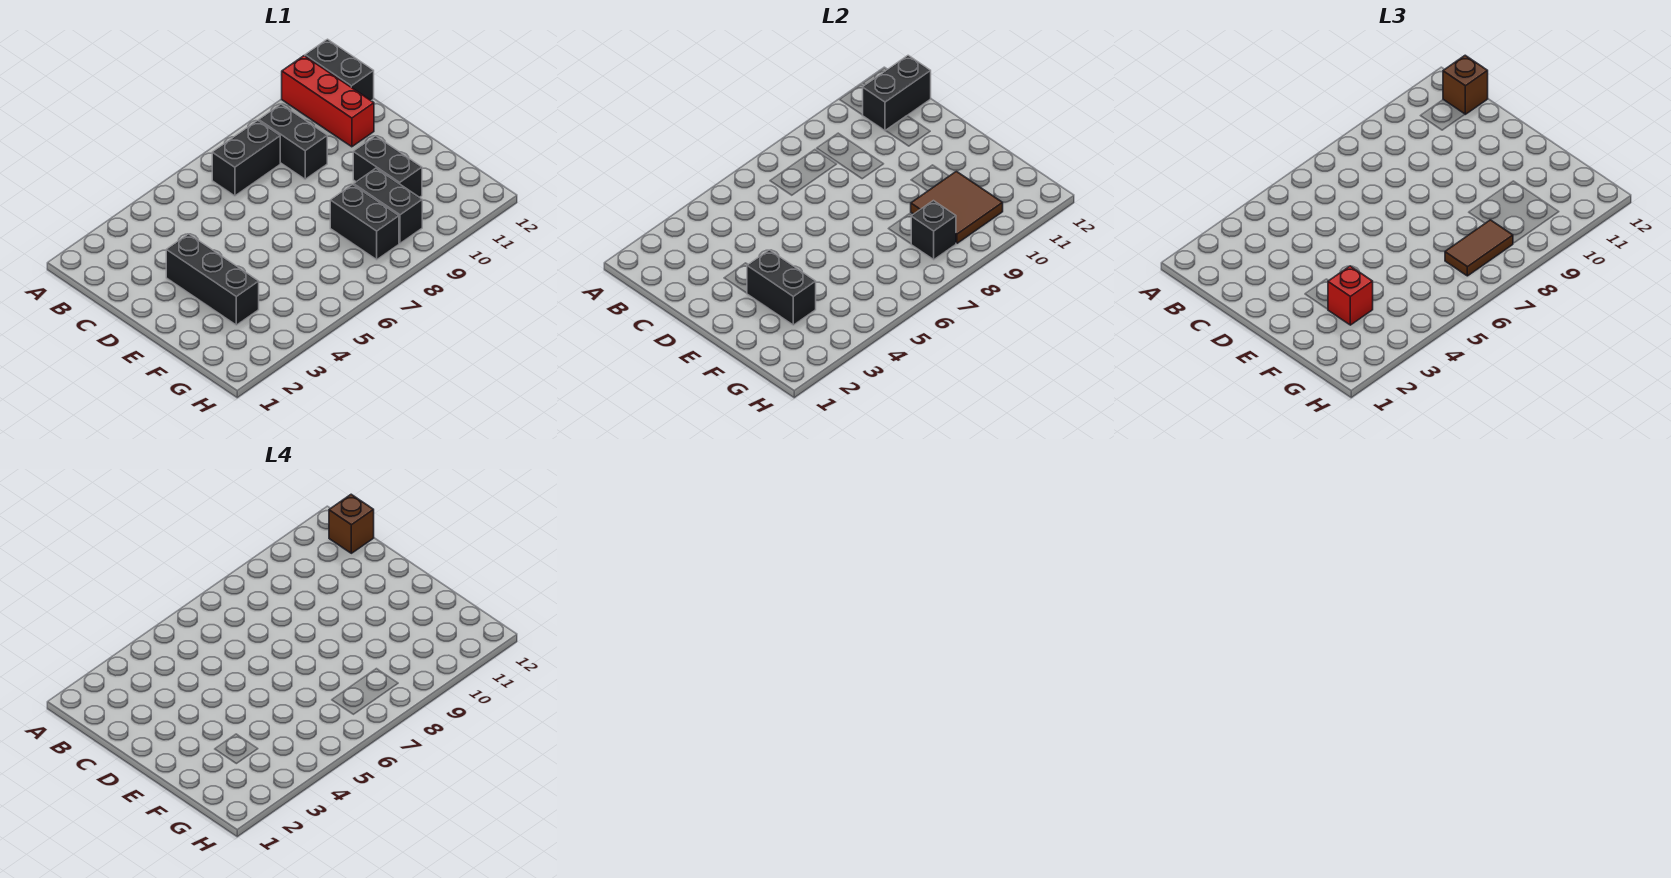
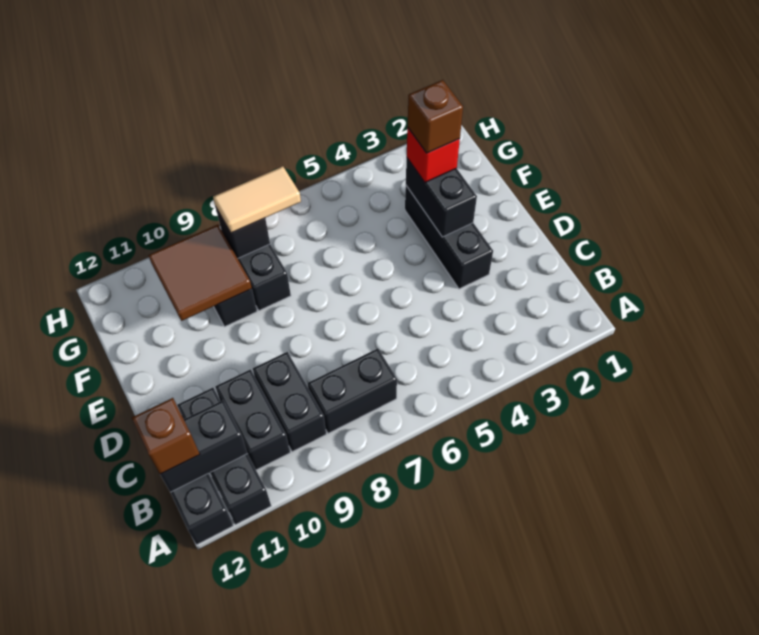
red 1x3 brick [282,56,374,147] -> black 1x3 brick [177,388,271,525]
brown 1x1 brick [329,494,374,553] -> brown 1x1 brick moved to [408,80,463,153]
black 1x2 brick [353,136,422,197] -> black 1x2 brick moved to [215,369,290,470]
brown 1x2 tile [1445,220,1513,276] -> tan 1x2 tile [213,166,301,233]

